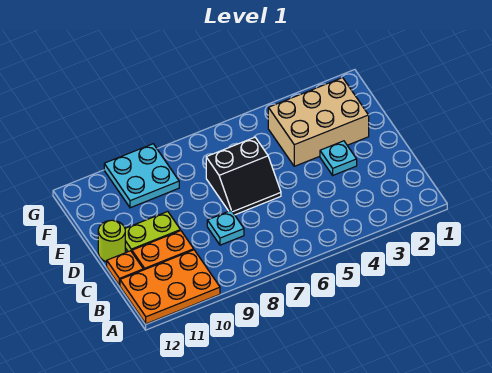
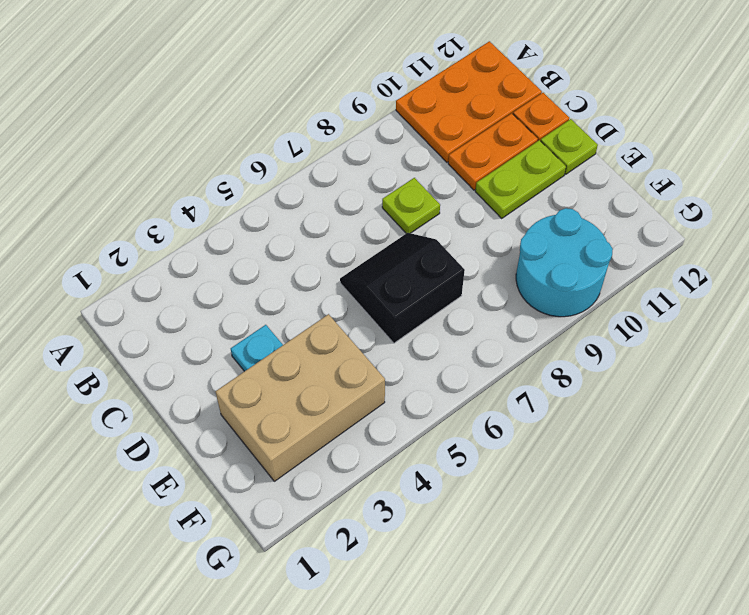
cyan 1x1 plate [207,210,244,245] -> lime 1x1 plate [382,178,440,233]
lime 1x1 round brick [98,220,125,262] -> lime 1x1 plate [541,119,598,174]
cyan 2x2 plate [104,144,179,208] -> cyan 2x2 round brick [516,208,613,317]

